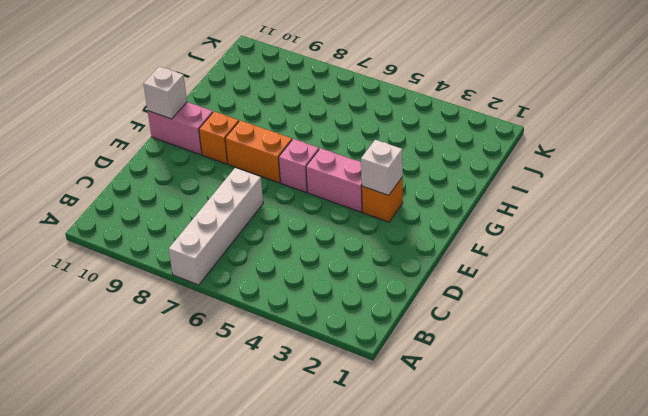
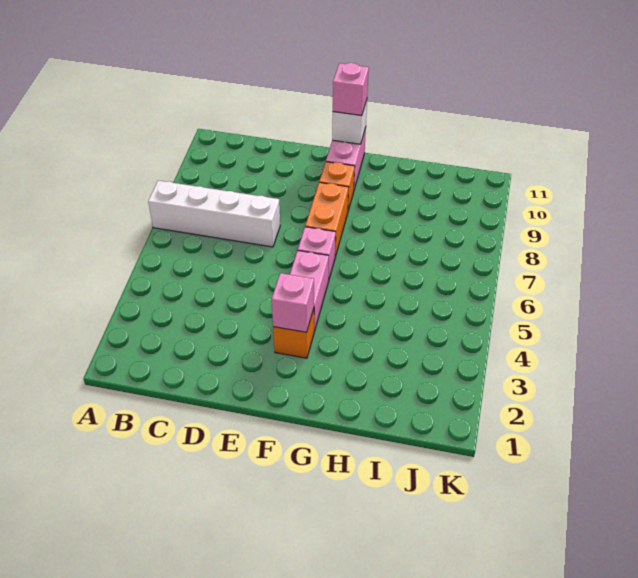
white 1x1 brick [361,140,403,195] -> pink 1x1 brick [272,273,314,332]
none -> pink 1x1 brick [333,63,369,116]

